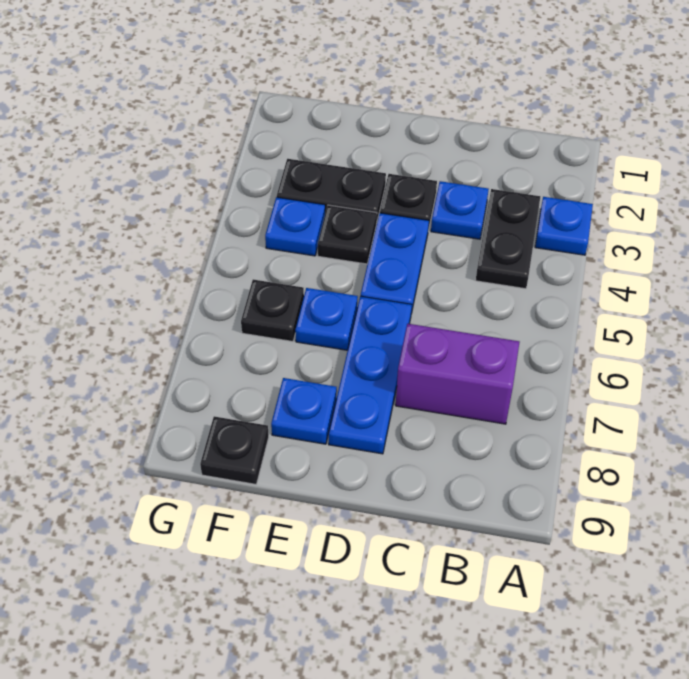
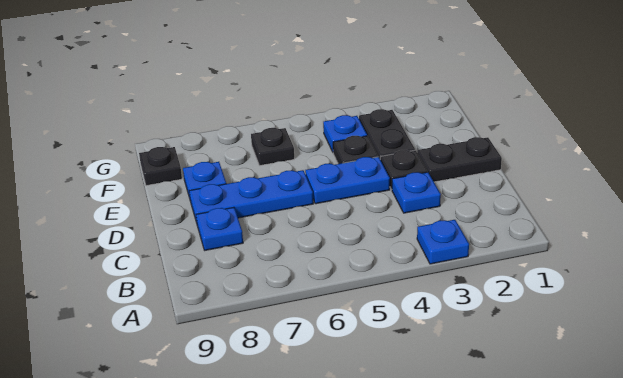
black 1x2 plate [476,189,540,289] -> black 1x2 plate moved to [417,137,502,182]
purple 1x2 brick [396,324,520,424] -> none
blue 1x1 plate [295,288,358,350] -> blue 1x1 plate moved to [196,207,243,250]

